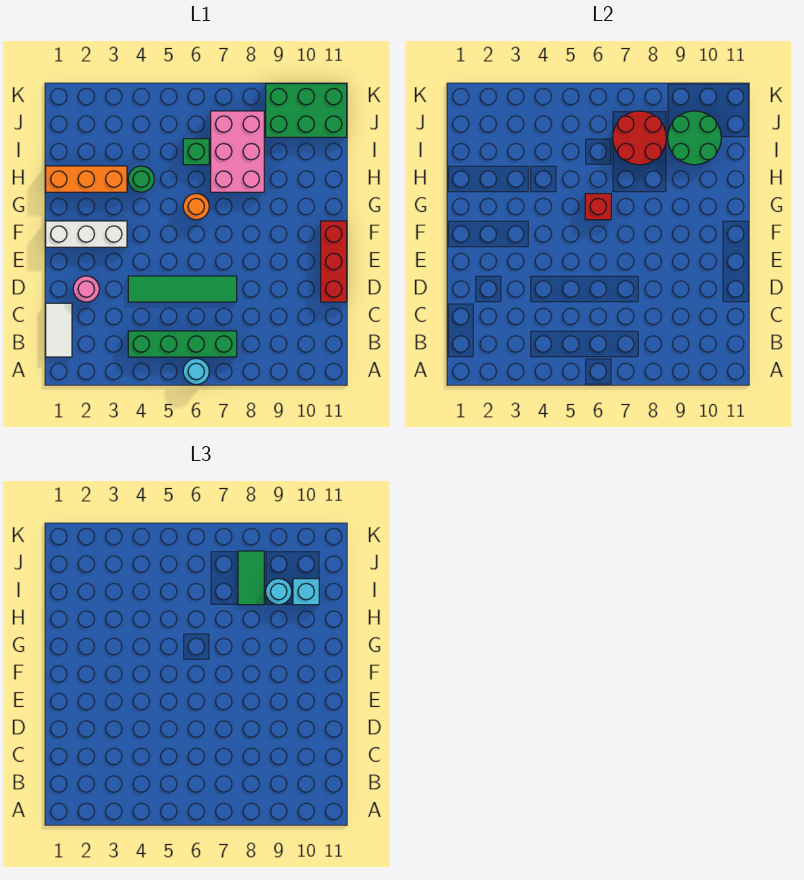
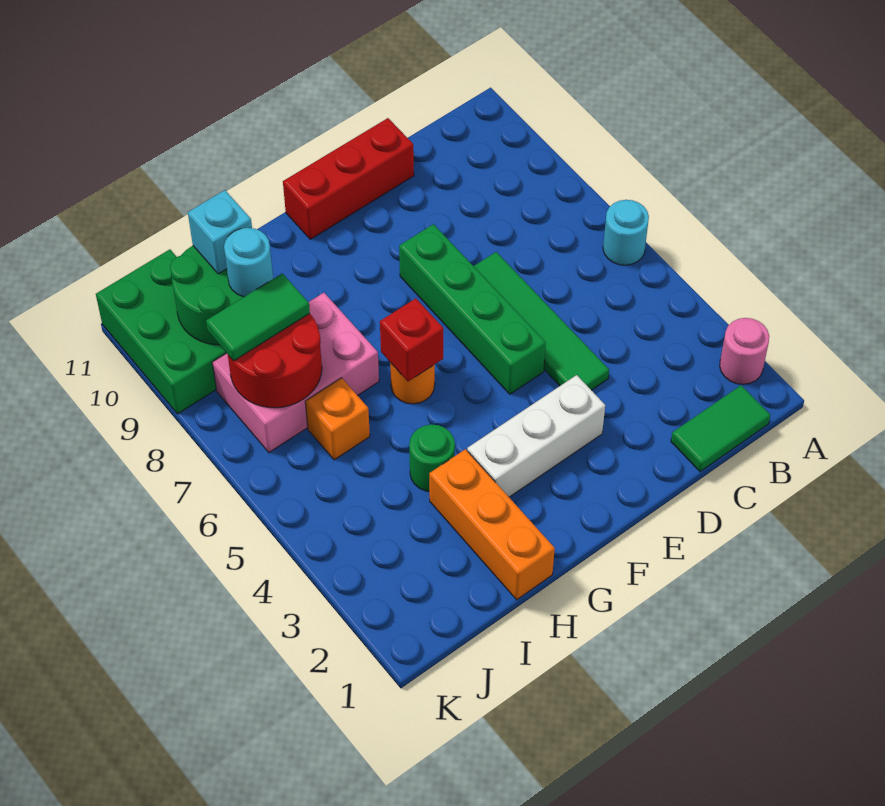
white 1x2 tile [46,303,72,357] -> green 1x2 tile [671,385,770,472]
green 1x4 brick [128,331,237,357] -> green 1x4 brick moved to [399,224,546,394]
pink 1x1 round brick [73,276,99,302] -> pink 1x1 round brick moved to [720,318,769,384]
white 1x3 brick [46,221,127,247] -> white 1x3 brick turned to [467,375,605,497]
green 1x1 brick [183,139,209,165] -> orange 1x1 brick [305,378,370,460]

